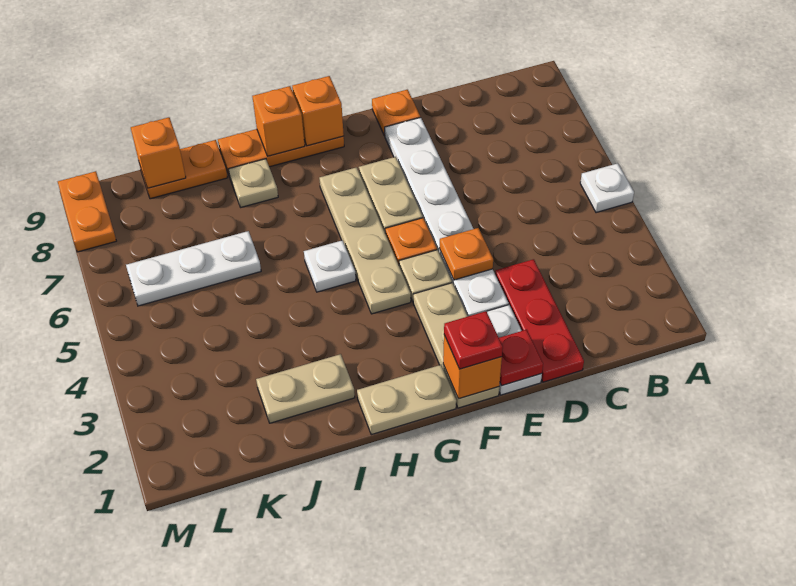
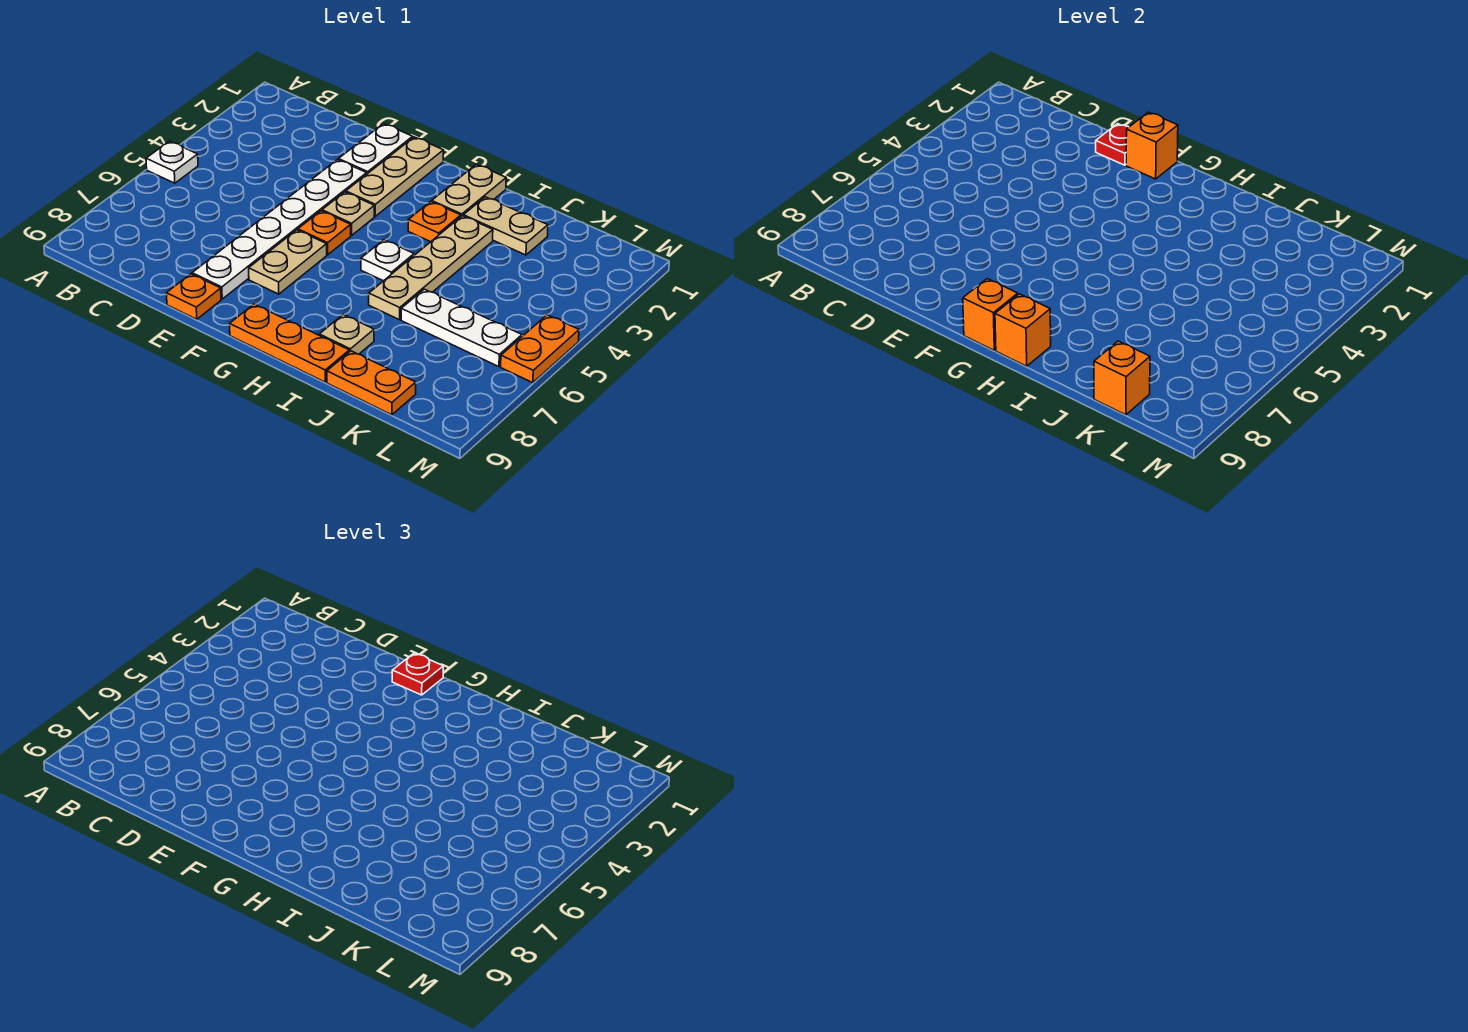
red 1x3 plate [495,259,584,382] -> none
orange 1x1 plate [440,228,493,280] -> orange 1x1 plate moved to [408,202,461,242]
tan 1x2 plate [357,365,456,435] -> tan 1x2 plate turned to [432,164,506,216]
tan 1x4 plate [319,167,411,314] -> tan 1x4 plate moved to [369,216,493,320]
orange 1x2 plate [58,171,116,252] -> orange 1x2 plate moved to [501,315,579,383]

